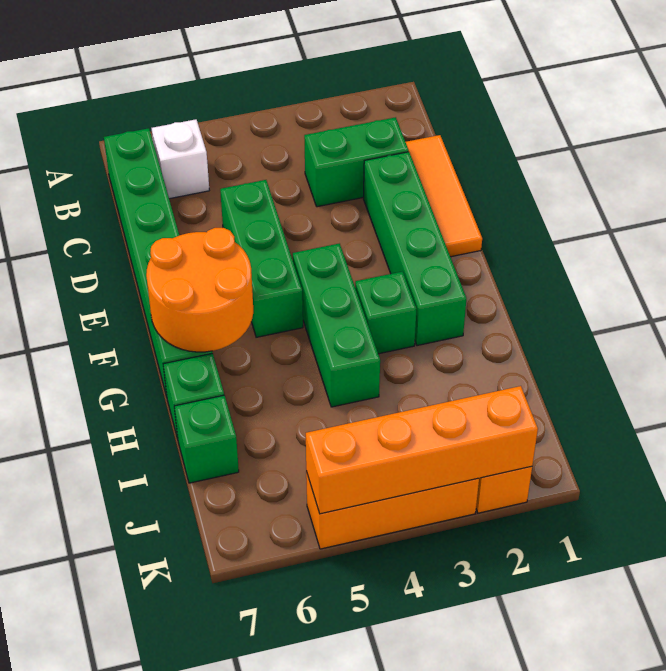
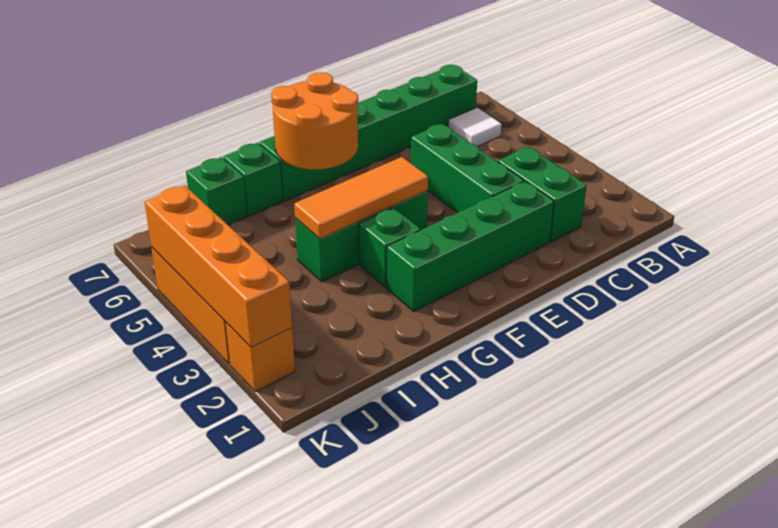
white 1x1 brick [152,119,209,199] -> white 1x1 tile [448,108,501,147]
orange 1x3 tile [406,135,482,257] -> orange 1x3 tile moved to [294,157,428,239]
green 1x3 brick [220,180,303,337] -> green 1x3 brick turned to [411,124,524,213]

